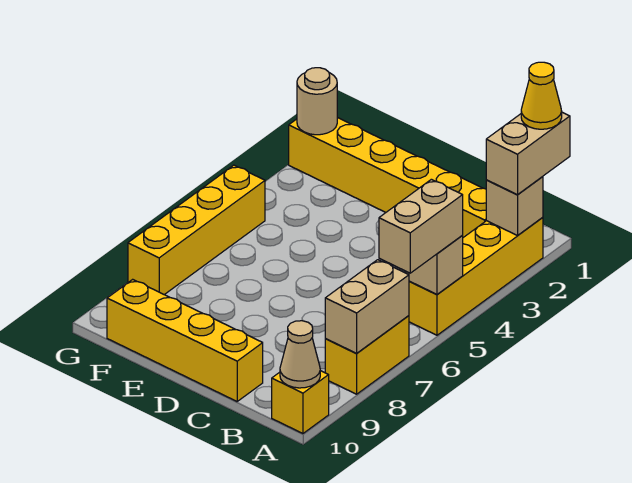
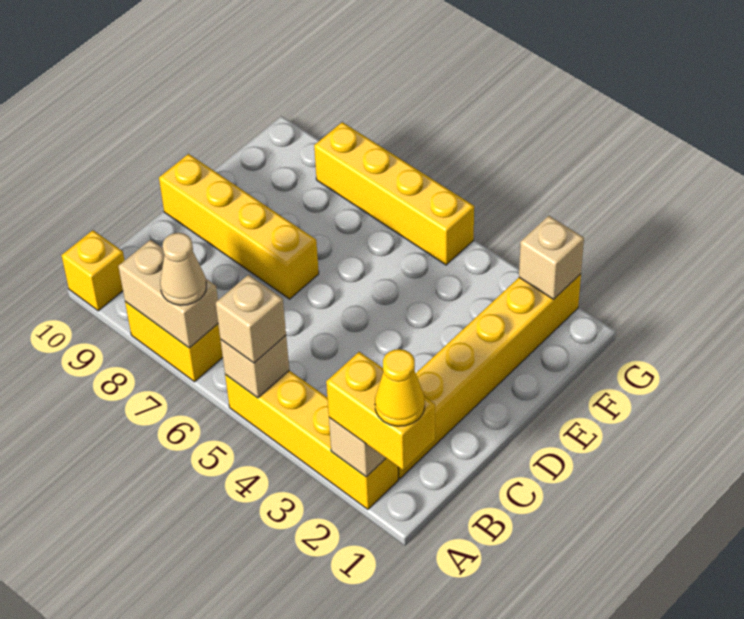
tan 1x2 brick [486,112,570,195] -> yellow 1x2 brick [326,352,435,470]
tan 1x2 brick [379,179,463,273] -> tan 1x1 brick [216,275,286,363]
tan 1x1 cone [280,321,320,388] -> tan 1x1 cone moved to [160,233,206,305]
yellow 1x4 brick [107,279,263,401] -> yellow 1x4 brick turned to [159,154,319,299]
tan 1x1 round brick [297,68,337,135] -> tan 1x1 brick [519,216,584,299]

